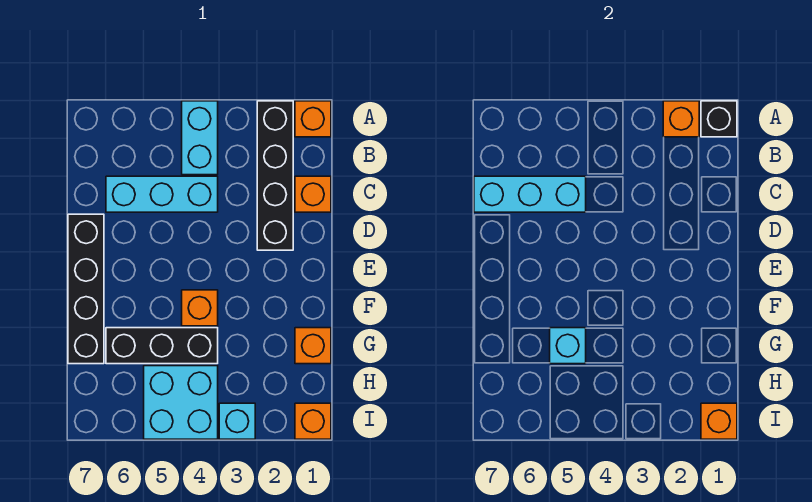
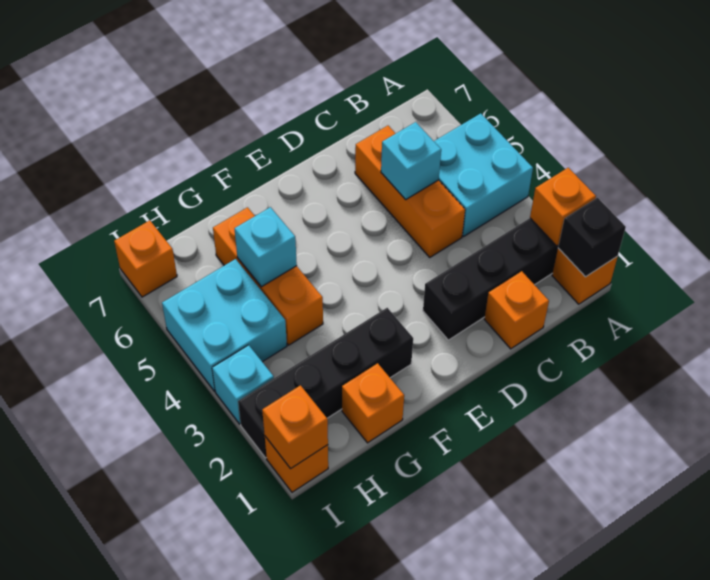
cyan 1x2 brick [182,101,218,175] -> cyan 2x2 brick [434,113,533,236]
cyan 1x3 brick [106,176,218,212] -> orange 1x3 brick [355,126,465,257]
cyan 1x3 brick [474,176,586,212] -> cyan 1x1 brick [381,122,441,200]
black 1x4 brick [68,214,104,364] -> black 1x4 brick moved to [238,308,413,458]
orange 1x1 brick [182,290,218,326] -> orange 1x1 brick moved to [114,220,177,297]
black 1x3 brick [106,328,218,364] -> orange 1x3 brick [213,207,323,345]

